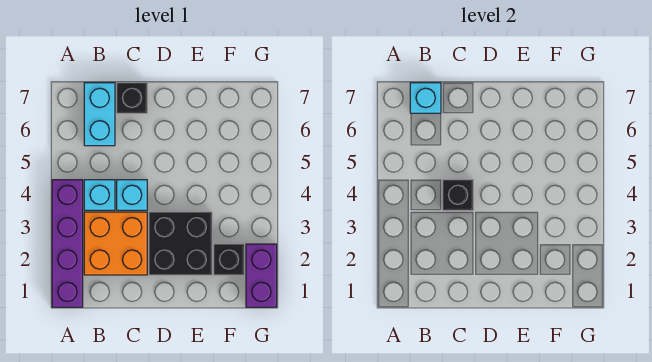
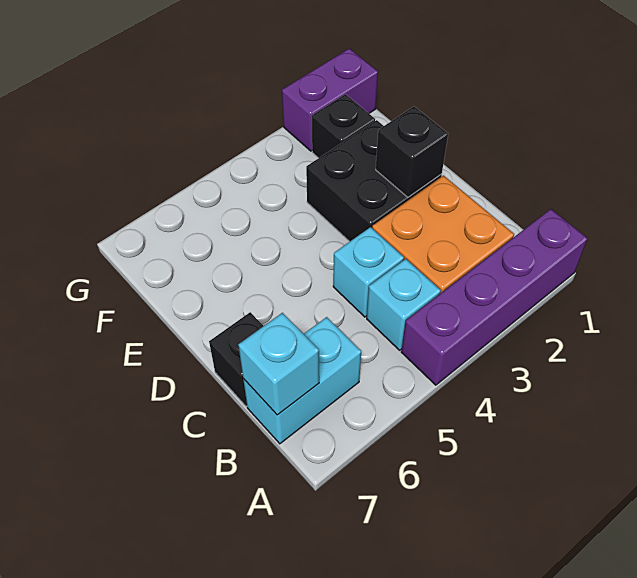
black 1x1 brick [443,180,473,210] -> black 1x1 brick moved to [376,107,448,197]

